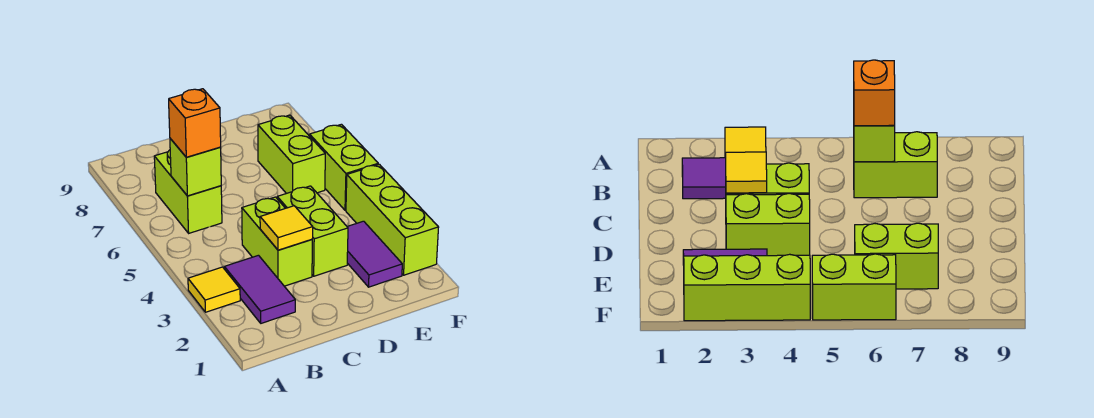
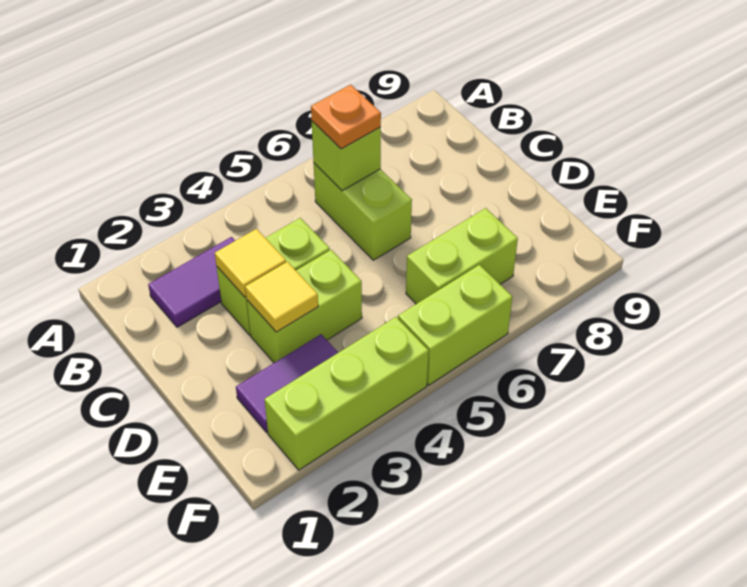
yellow 1x1 tile [188,267,240,312] -> yellow 1x1 tile moved to [245,262,318,332]
lime 1x2 brick [154,150,222,233] -> lime 1x2 brick turned to [314,163,412,260]
orange 1x1 brick [169,89,221,157] -> orange 1x1 plate [311,85,381,149]

